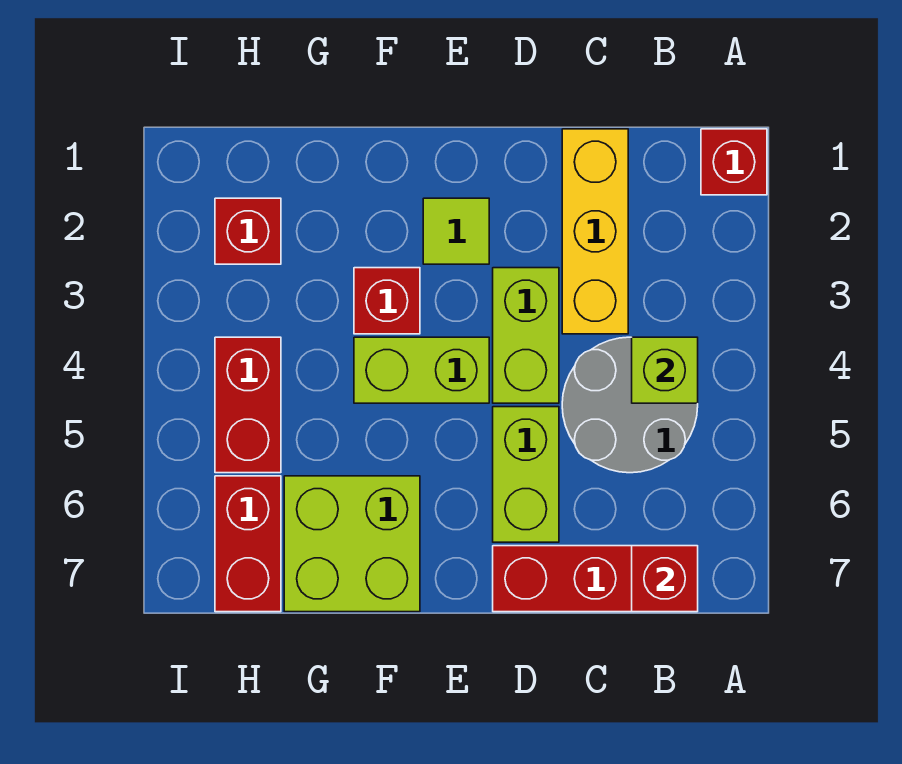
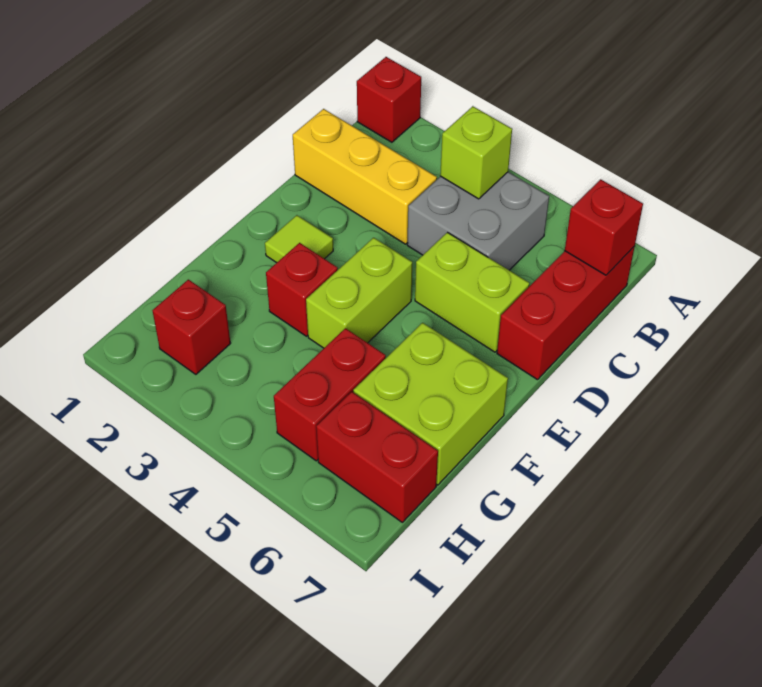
grey 2x2 round brick [562,337,698,473] -> grey 2x2 brick [407,172,549,270]
lime 1x2 brick [493,268,559,403] -> none
red 1x2 brick [215,337,281,473] -> red 1x2 brick turned to [274,328,386,461]

